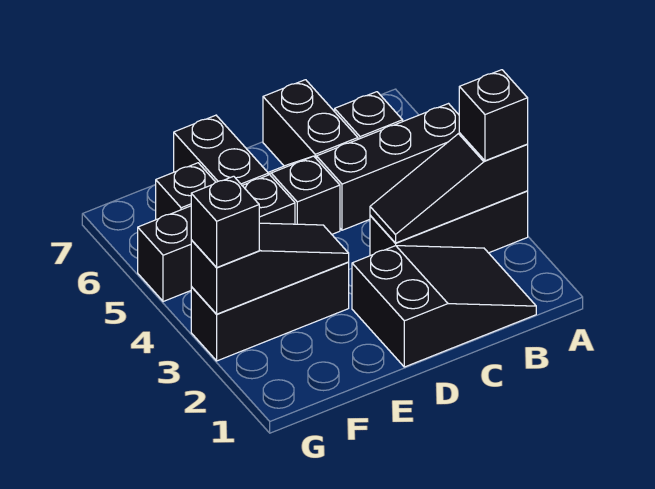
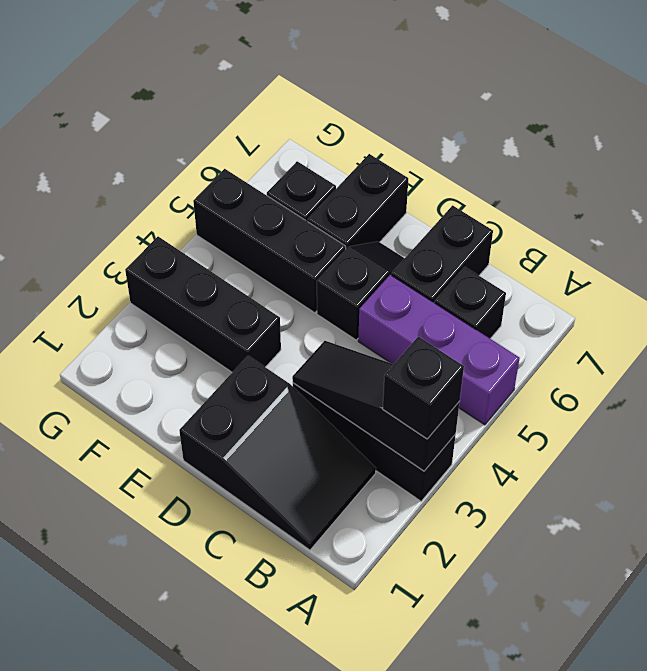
black 1x3 brick [317,104,459,230] -> purple 1x3 brick [358,275,520,425]
black 1x3 slope [191,223,349,314] -> none
black 1x1 brick [191,176,259,267] -> none

